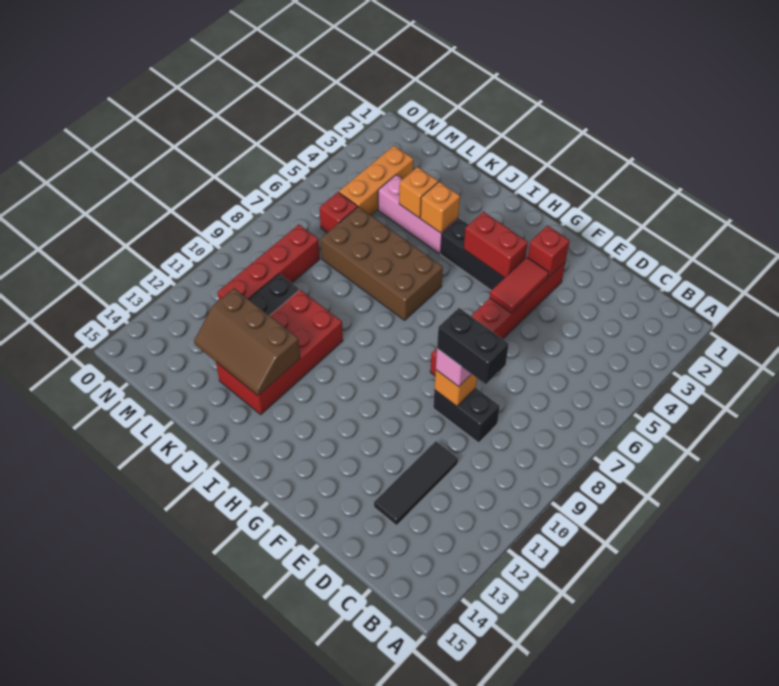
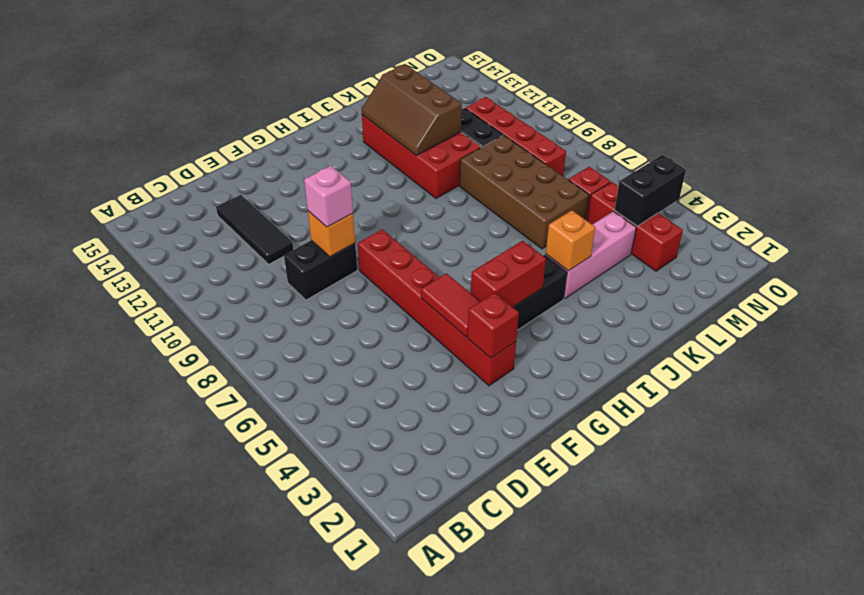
black 1x2 brick [437,308,509,384] -> black 1x2 brick moved to [615,155,686,226]
brown 2x4 brick [320,207,443,320] -> brown 2x4 brick turned to [460,135,589,249]
brown 2x3 slope [194,288,300,396] -> brown 2x3 slope turned to [361,64,462,156]
orange 1x1 brick [399,167,438,218] -> none
orange 1x3 brick [339,146,413,215] -> red 1x3 brick [587,182,683,271]

